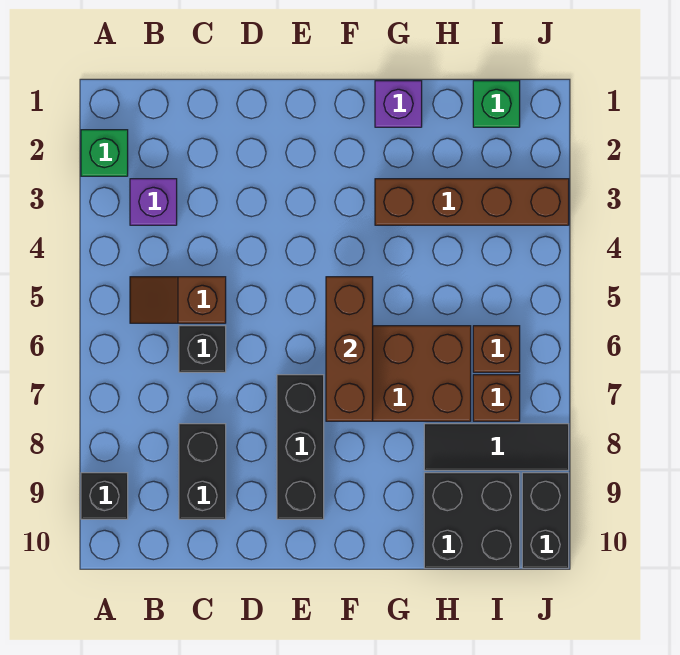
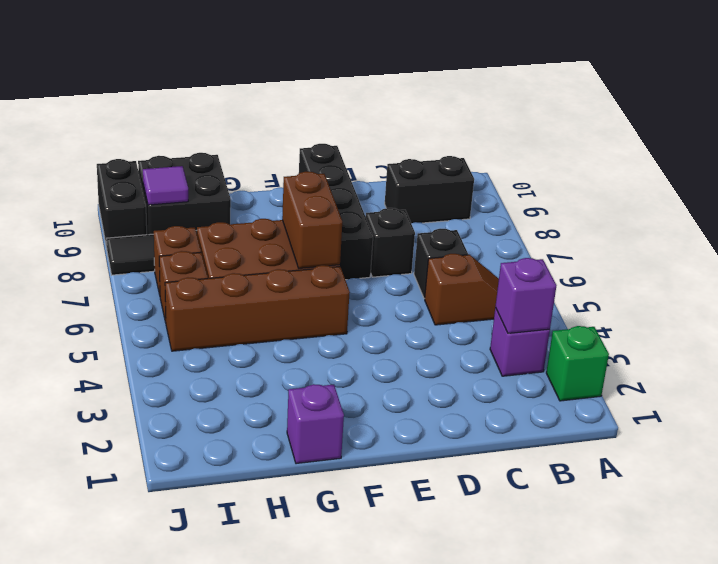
black 1x1 brick [81,473,128,519] -> black 1x1 brick moved to [366,208,415,277]
none -> purple 1x1 brick [495,258,556,333]
black 1x2 brick [179,424,226,519] -> black 1x2 brick turned to [385,156,474,223]
black 1x3 brick [277,375,324,519] -> black 1x4 brick [299,144,373,280]
brown 1x3 brick [326,277,373,421] -> brown 1x2 brick [282,172,342,268]
brown 1x4 brick [375,179,569,225] -> brown 1x4 brick moved to [165,265,350,351]
green 1x1 brick [473,81,520,127] -> none
none -> purple 1x1 tile [143,166,188,205]

